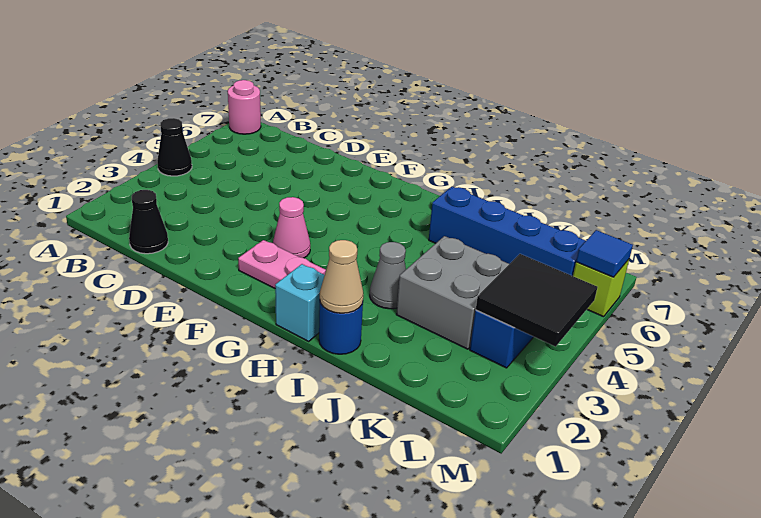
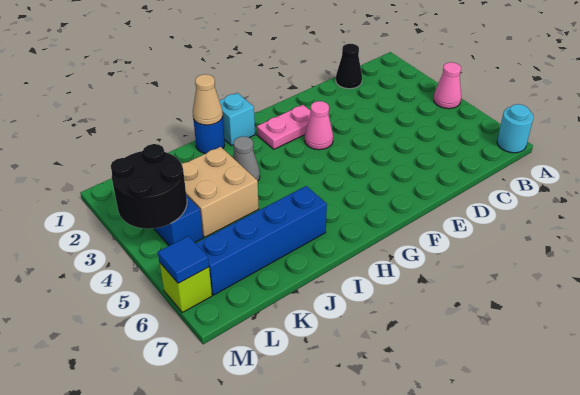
black 1x1 cone [157,118,192,176] -> pink 1x1 cone [434,62,461,109]
pink 1x1 round brick [228,80,261,134] -> cyan 1x1 round brick [497,104,534,153]
grey 2x2 brick [396,236,509,349] -> tan 2x2 brick [182,147,259,237]
black 2x2 tile [476,254,598,347] -> black 2x2 round brick [111,144,187,229]

